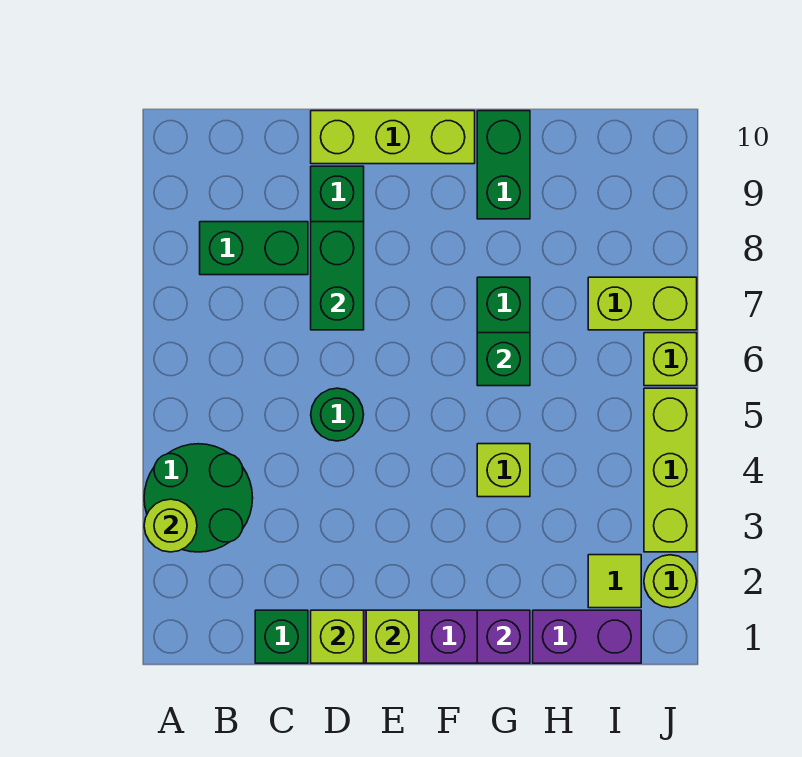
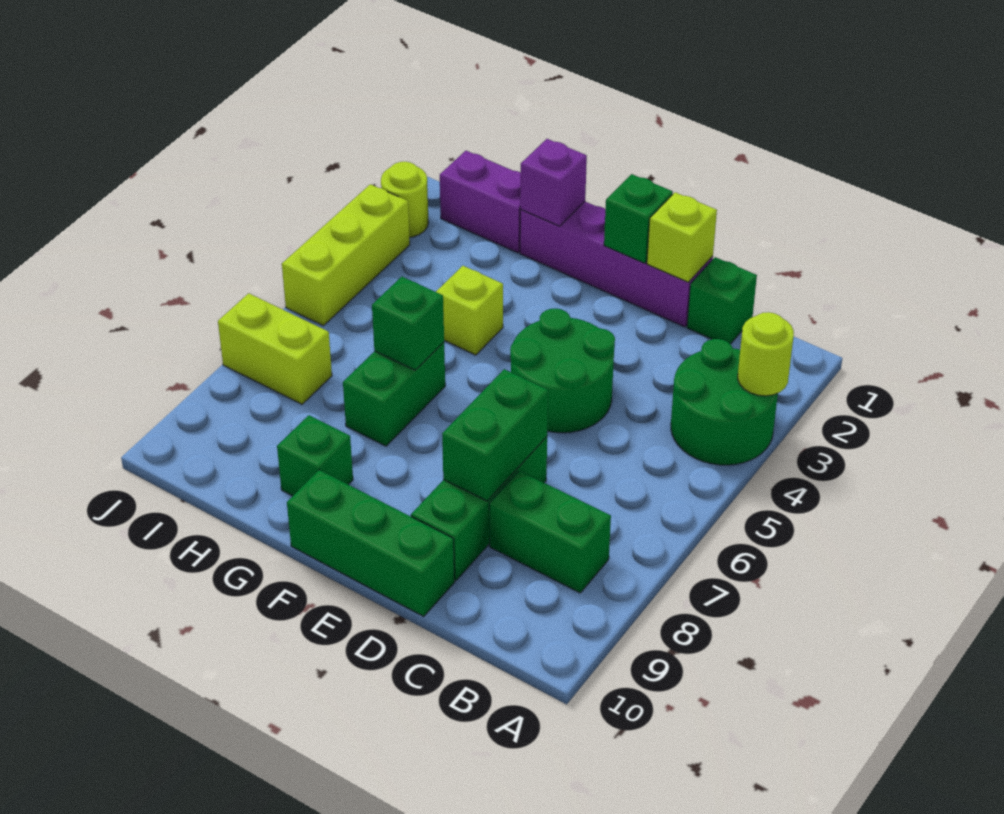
green 1x1 round brick [311,388,364,441] -> green 2x2 round brick [510,309,615,433]
lime 1x3 brick [311,111,475,164] -> green 1x3 brick [287,470,455,616]
lime 1x1 brick [366,610,419,663] -> green 1x1 brick [604,174,673,263]
green 1x2 brick [477,111,530,219] -> green 1x1 brick [277,415,353,496]
lime 1x1 tile [588,555,641,608] -> none
lime 1x1 brick [644,333,697,386] -> none

